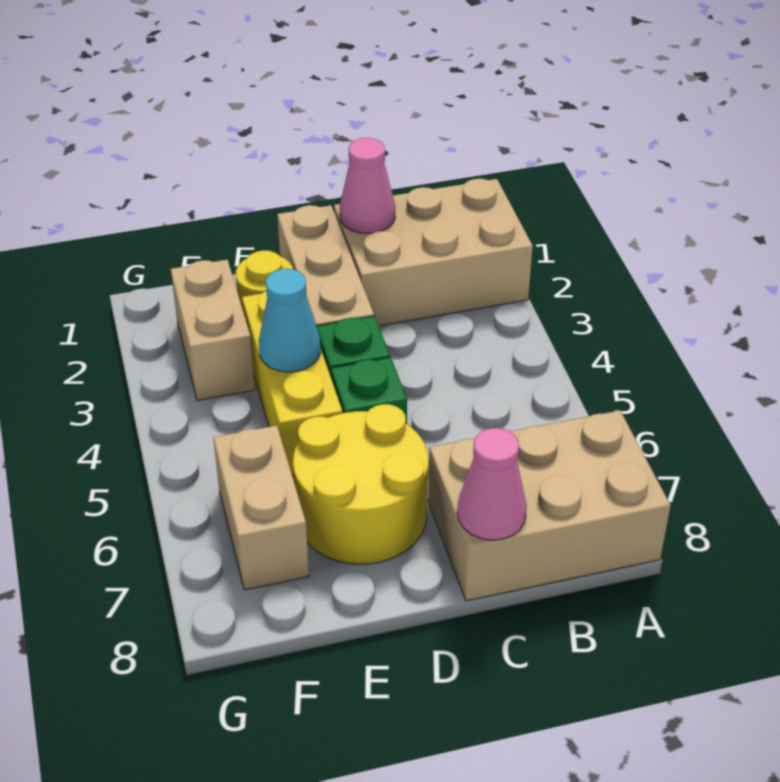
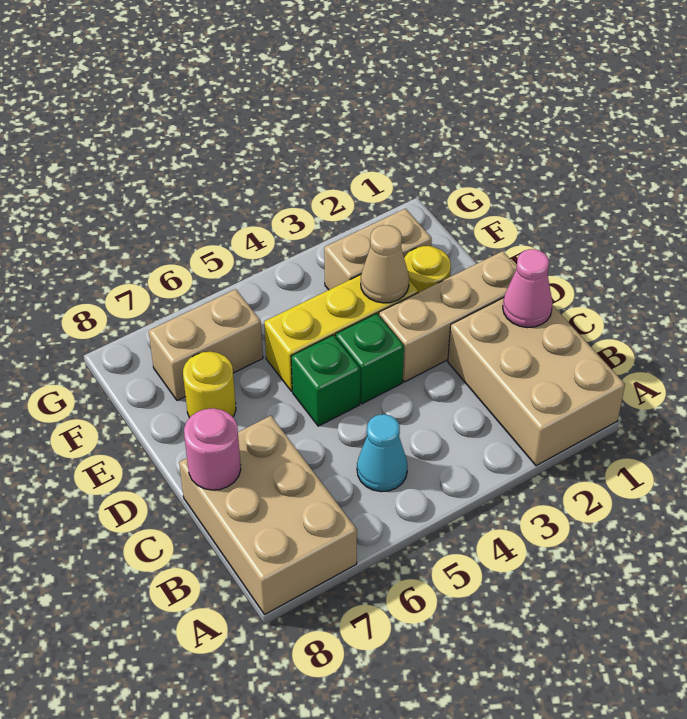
pink 1x1 cone [457,428,527,540] -> pink 1x1 round brick [184,408,241,490]
yellow 2x2 round brick [293,404,428,564] -> yellow 1x1 round brick [183,352,236,418]
none -> tan 1x1 cone [361,225,409,303]
cyan 1x1 cone [259,269,321,372] -> cyan 1x1 cone moved to [357,414,408,492]

